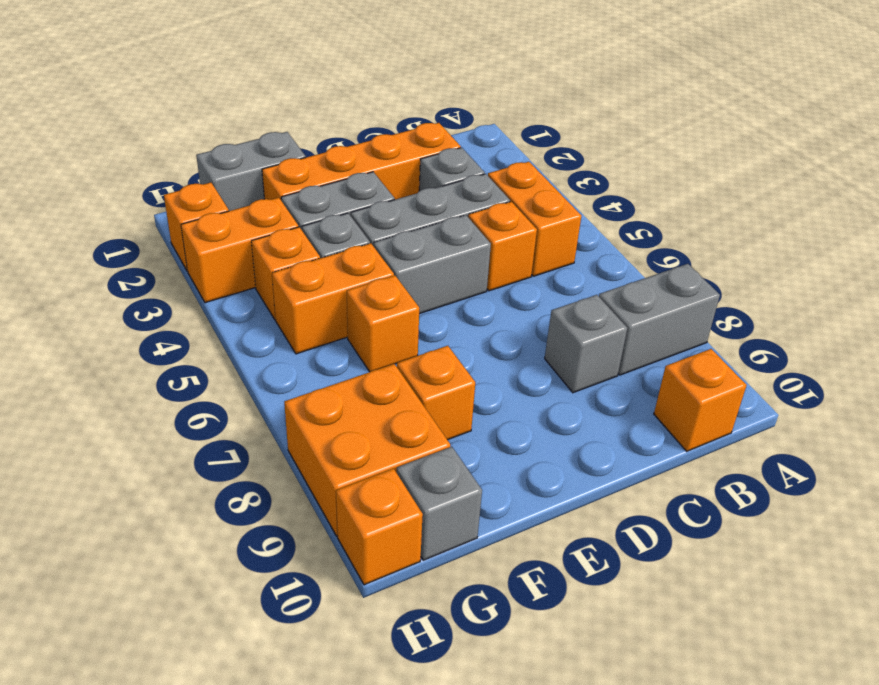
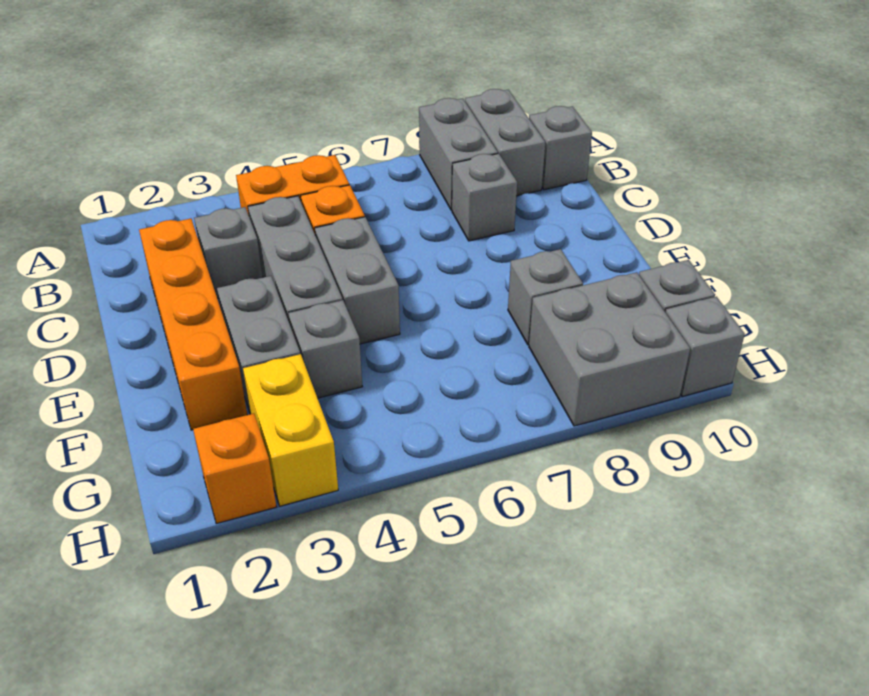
orange 1x1 brick [654,349,747,451] -> grey 1x1 brick [529,106,592,190]
grey 1x2 brick [196,132,306,211] -> grey 1x2 brick moved to [465,89,545,196]
orange 1x2 brick [272,243,394,354] -> none
orange 1x1 brick [347,275,419,372] -> none
orange 1x1 brick [397,346,475,440] -> grey 1x1 brick [508,249,583,345]
orange 1x2 brick [181,198,298,303] -> yellow 1x2 brick [243,354,338,506]
orange 1x1 brick [251,227,320,320] -> none
orange 2x2 brick [284,364,450,536] -> grey 2x2 brick [529,272,690,426]
orange 1x1 brick [336,469,423,585] -> grey 1x1 brick [665,297,745,396]

